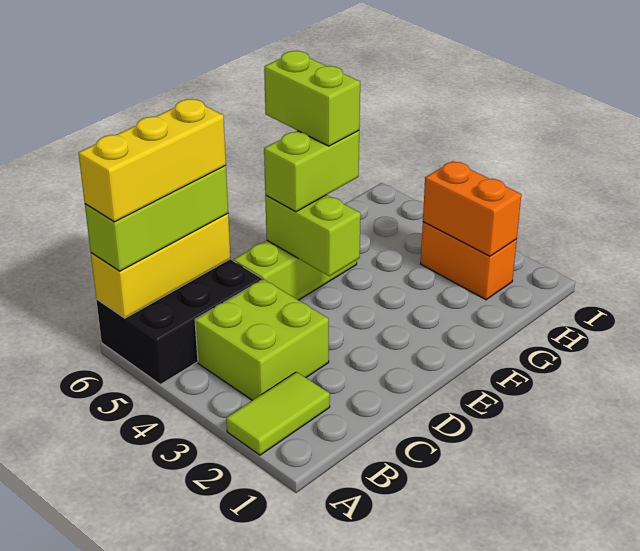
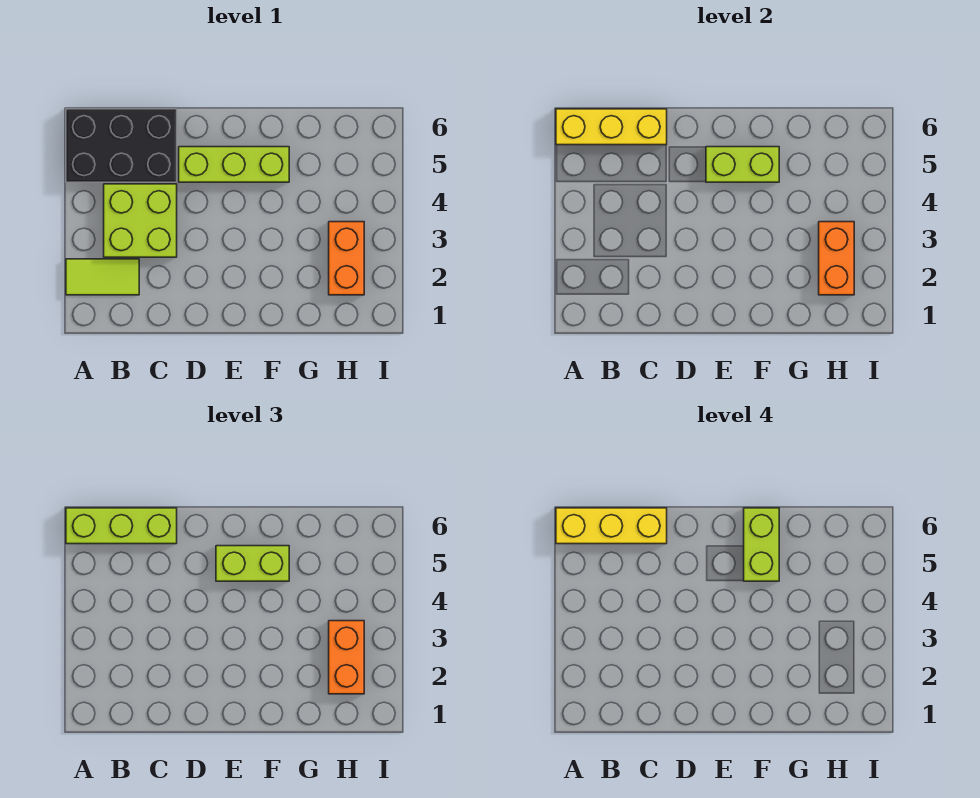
lime 1x2 brick [265,195,361,276] -> lime 1x2 brick turned to [706,147,779,182]
none -> orange 1x2 brick [329,621,364,694]

